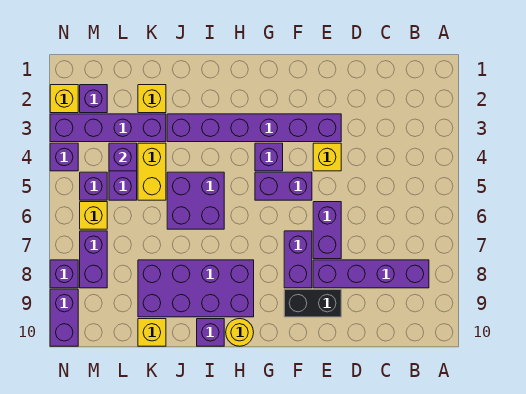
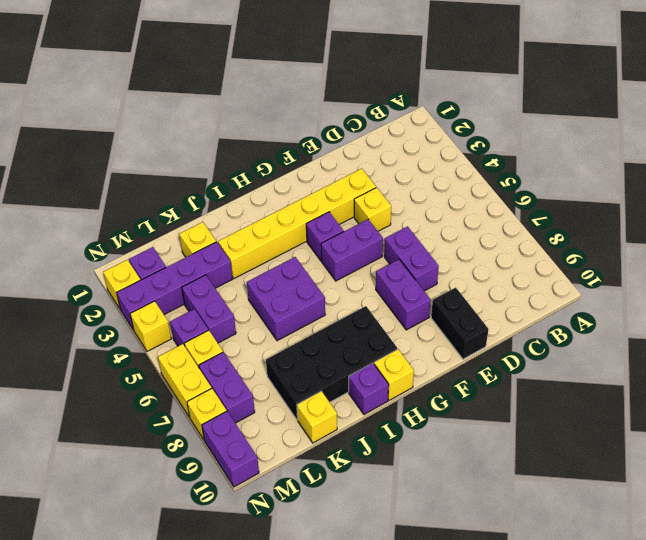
purple 1x4 brick [313,260,429,288] -> none
purple 1x6 brick [167,114,341,142] -> yellow 1x6 brick [218,169,376,278]
black 1x2 brick [284,289,341,317] -> black 1x2 brick turned to [431,287,488,359]
purple 2x4 brick [138,260,254,317] -> black 2x4 brick [266,306,397,420]
yellow 1x1 round brick [226,319,254,346] -> yellow 1x1 brick [374,349,414,400]
yellow 1x2 brick [138,143,166,200] -> yellow 1x2 brick moved to [158,344,212,417]
purple 1x1 brick [109,143,137,171] -> none
purple 1x1 brick [50,143,78,171] -> yellow 1x1 brick [130,301,171,351]
purple 1x1 brick [50,260,78,288] -> yellow 1x1 brick [187,389,227,440]

